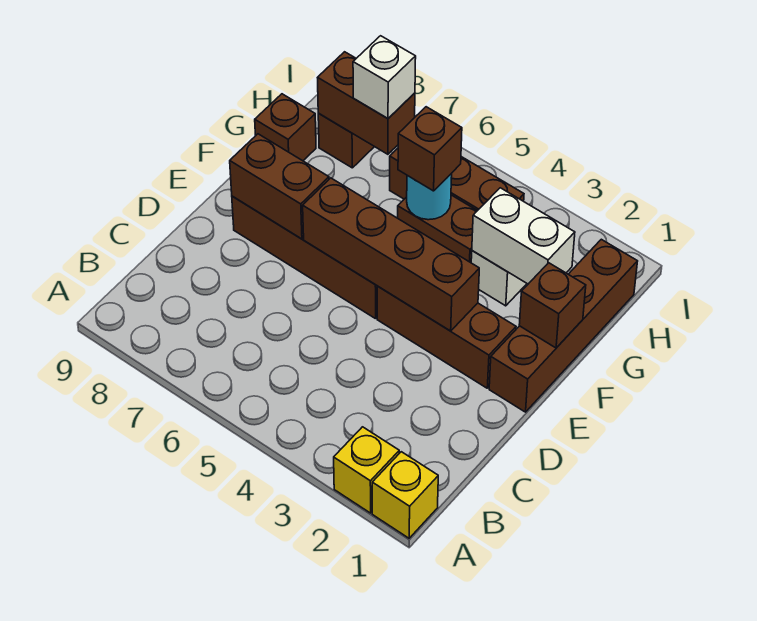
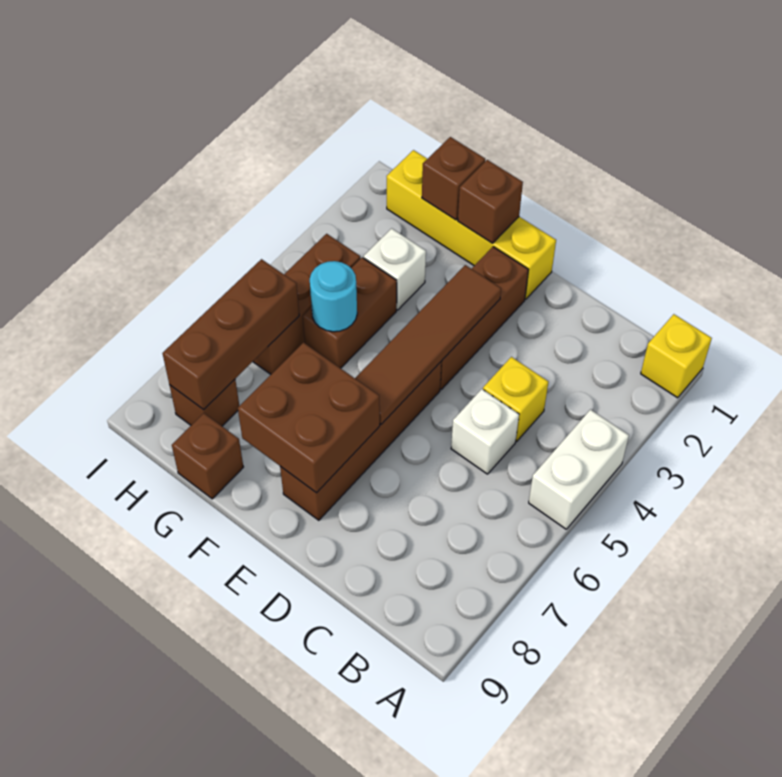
yellow 1x1 brick [334,427,399,513] -> yellow 1x1 brick moved to [483,357,548,441]
brown 1x4 brick [489,239,638,412] -> yellow 1x4 brick [387,150,556,299]
brown 1x4 brick [303,178,479,331] -> brown 1x4 tile [355,265,501,424]
brown 1x2 brick [230,134,329,239] -> brown 2x2 brick [238,343,380,493]
white 1x2 brick [472,188,575,284] -> white 1x2 brick moved to [529,410,629,529]
brown 1x1 brick [398,107,462,191] -> brown 1x1 brick moved to [422,137,485,220]
brown 1x2 brick [317,52,415,154] -> brown 1x3 brick [162,259,299,410]
white 1x1 brick [353,36,416,119] -> white 1x1 brick moved to [451,389,519,474]

